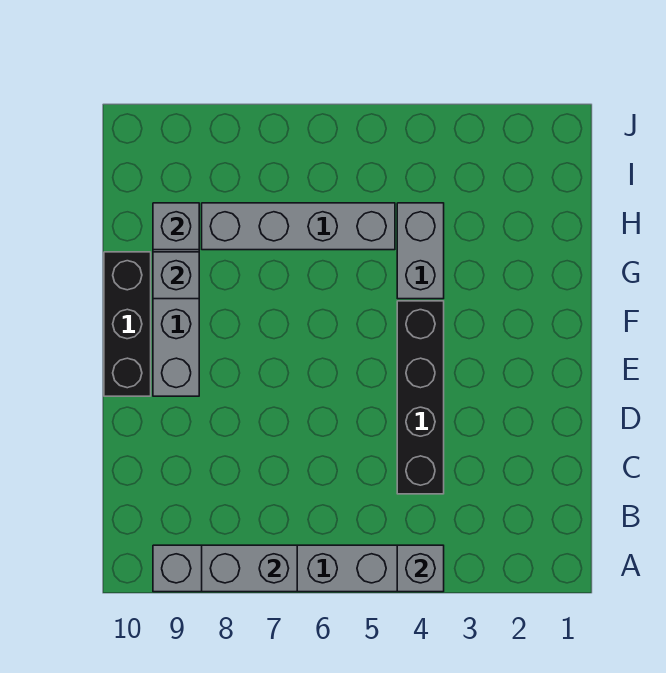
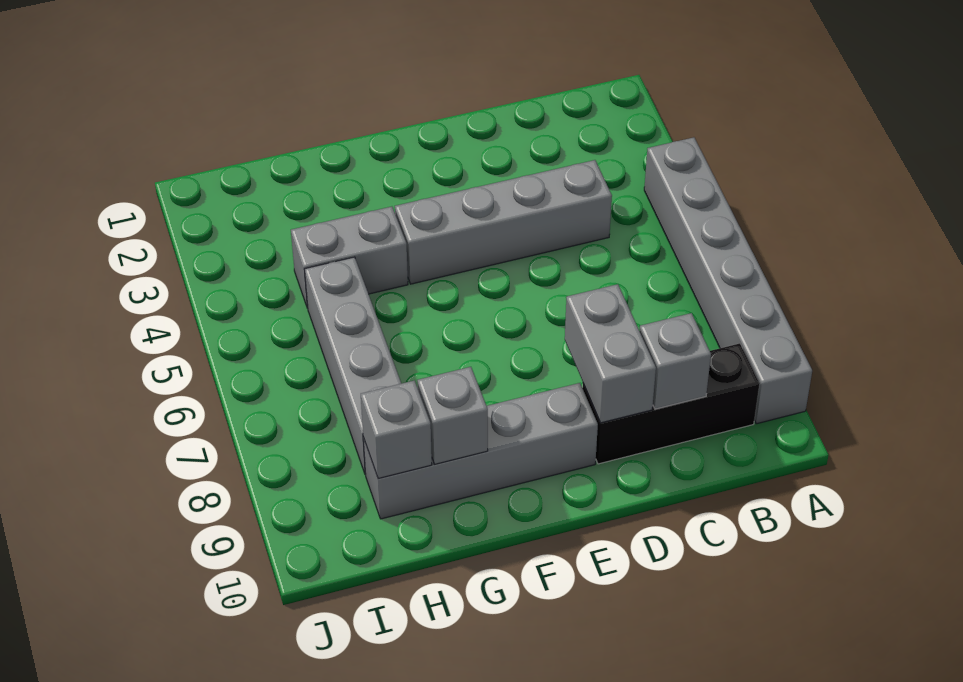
grey 1x1 brick [397,545,444,592] -> grey 1x1 brick moved to [640,313,711,409]
grey 1x2 brick [202,545,297,592] -> grey 1x2 brick moved to [565,284,656,423]
black 1x4 brick [397,301,444,494] -> grey 1x4 brick [395,160,612,284]
black 1x3 brick [104,252,151,396] -> black 1x3 brick moved to [582,343,759,464]

